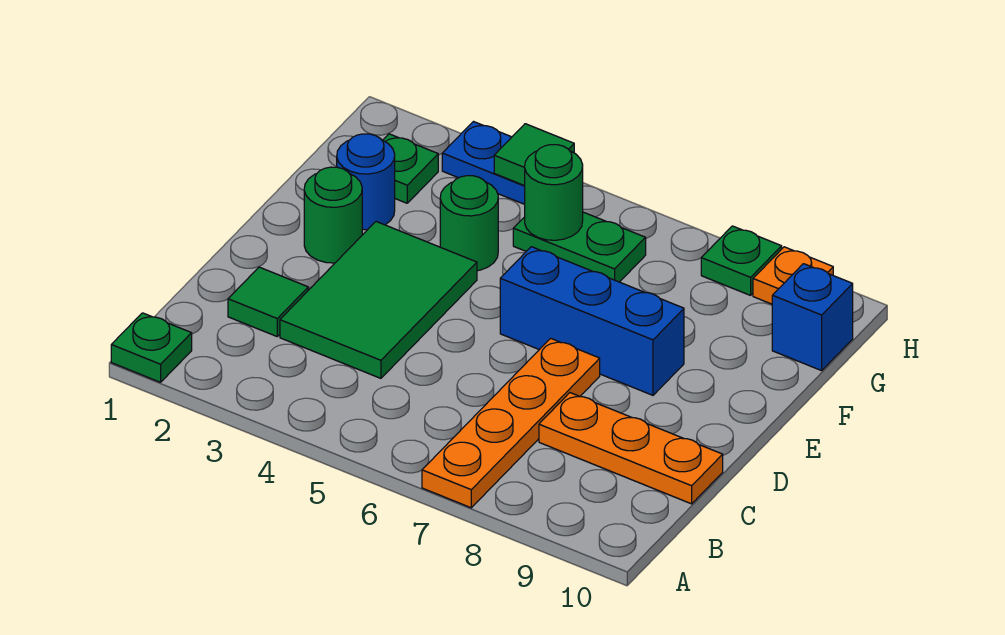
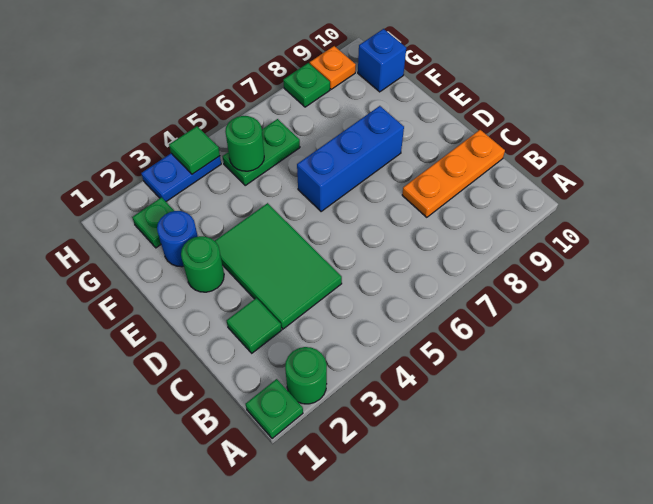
orange 1x4 plate [422,338,600,508] -> none
green 1x1 round brick [440,176,498,271] -> green 1x1 round brick moved to [285,347,327,404]

